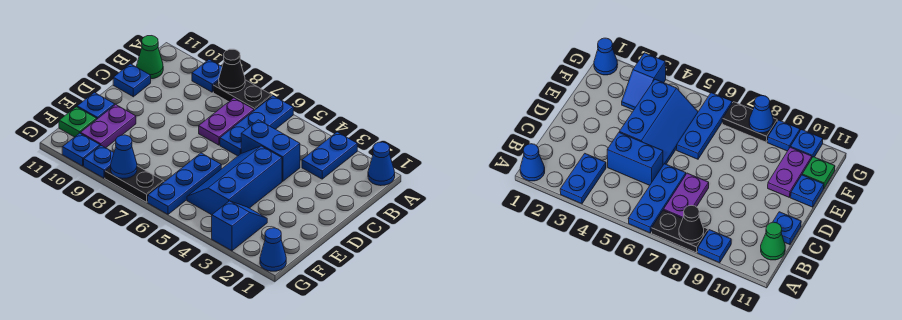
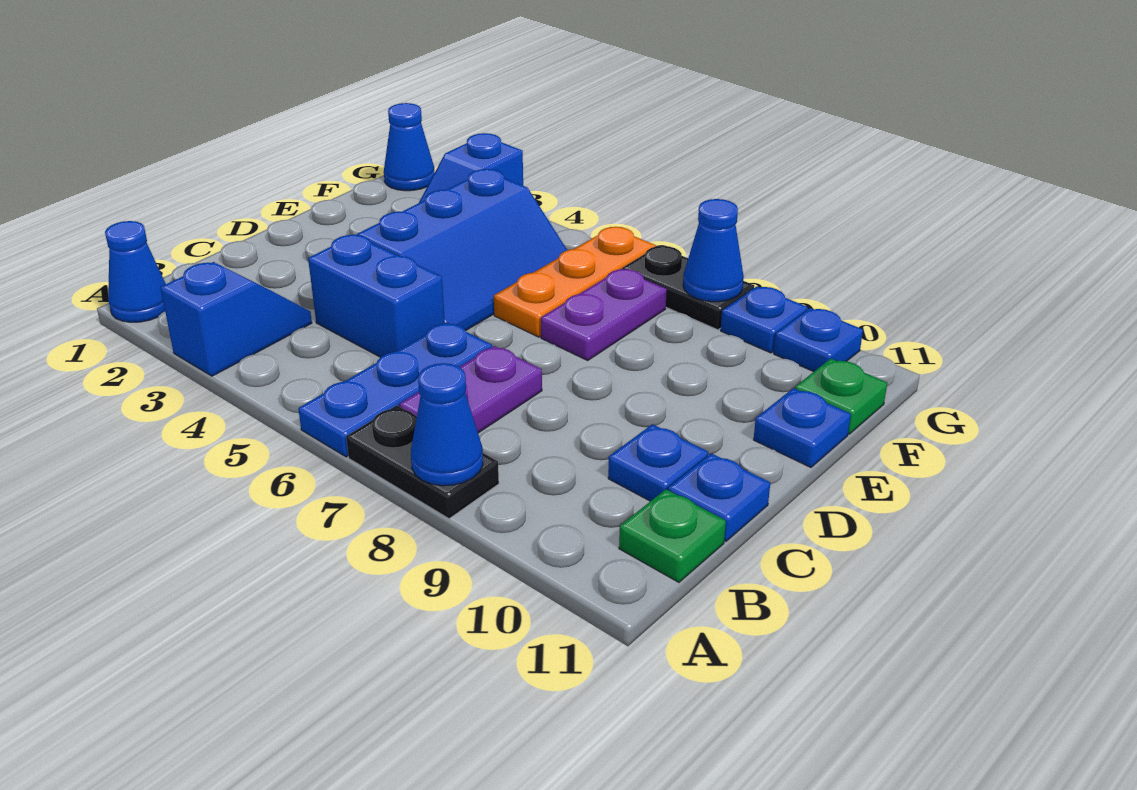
blue 1x2 plate [302,132,357,179] -> blue 1x2 slope [160,262,312,376]
black 1x1 cone [219,49,245,93] -> blue 1x1 cone [411,363,483,486]
blue 1x1 plate [192,60,222,92] -> blue 1x1 plate moved to [608,424,708,501]
green 1x1 cone [137,36,163,79] -> green 1x1 plate [619,489,726,582]
blue 1x3 plate [148,153,221,214] -> orange 1x3 plate [494,227,656,337]
purple 1x2 plate [80,105,136,148] -> purple 1x2 plate moved to [541,269,667,360]

